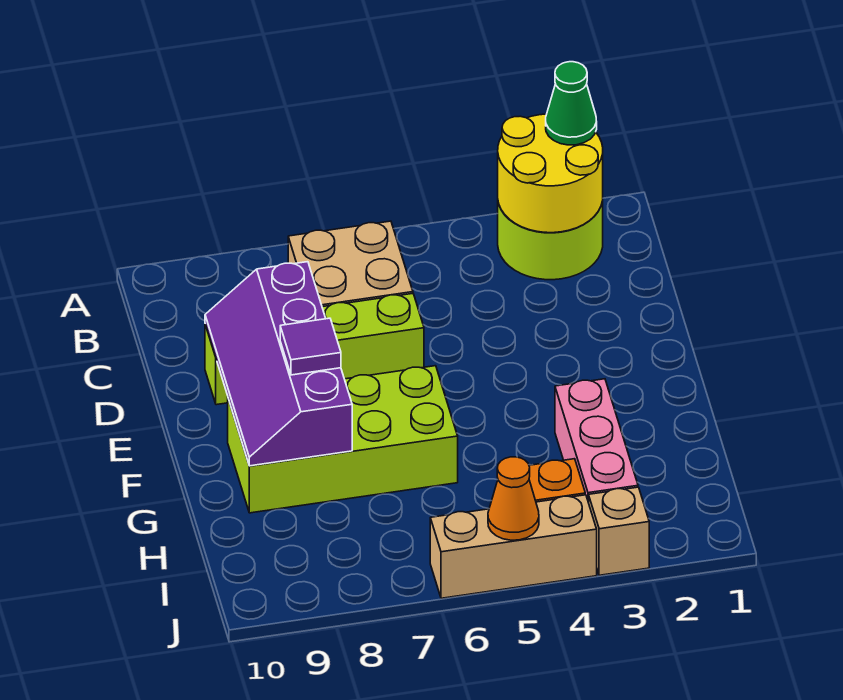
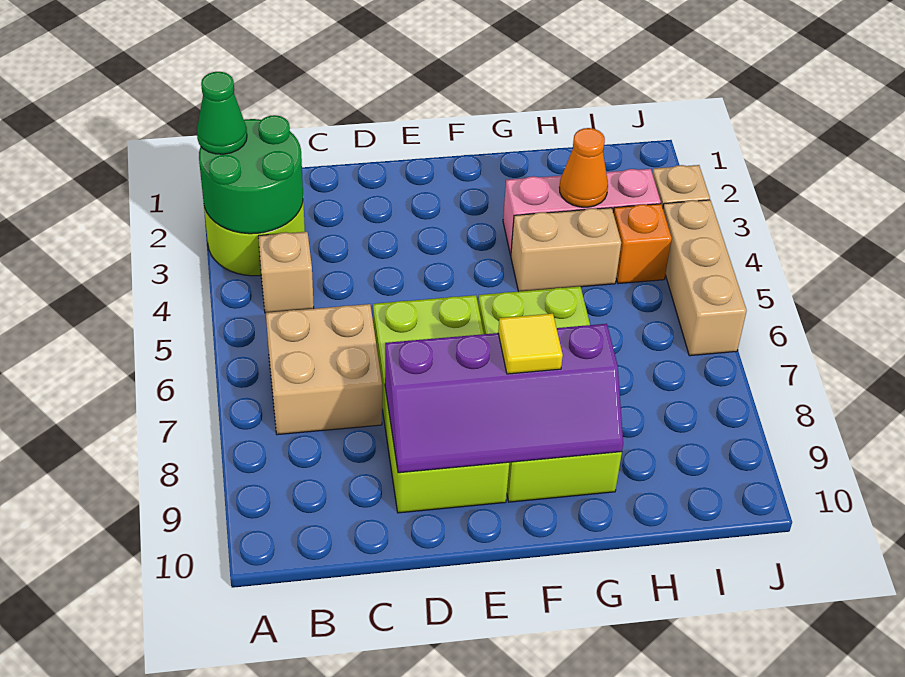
yellow 2x2 round brick [498,114,603,233] -> green 2x2 round brick [199,115,303,234]
none -> tan 1x1 brick [258,232,314,313]
lime 1x4 brick [205,294,424,405] -> lime 2x4 brick [373,295,509,513]
purple 1x1 tile [280,318,341,375] -> yellow 1x1 tile [498,314,563,374]
none -> tan 1x2 brick [511,208,621,292]
orange 1x1 cone [488,457,539,540] -> orange 1x1 cone moved to [560,128,608,207]

